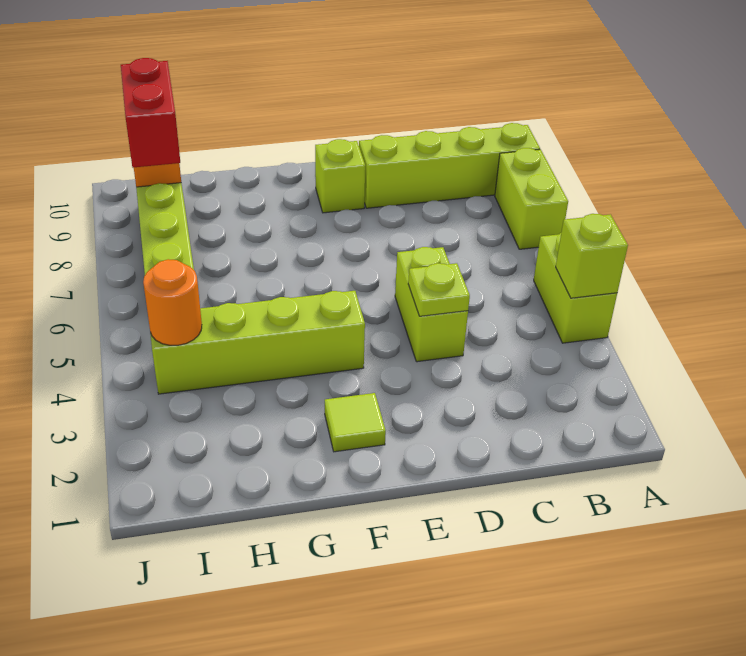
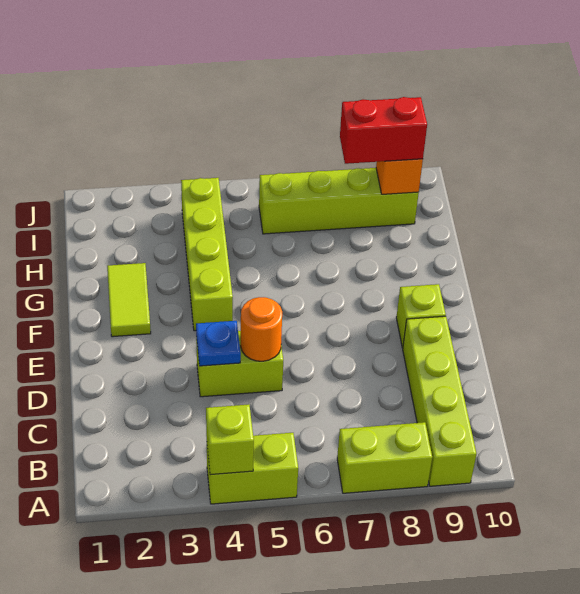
lime 1x1 plate [408,263,470,316] -> blue 1x1 plate [196,321,241,366]
lime 1x1 tile [325,393,386,452] -> lime 1x2 tile [107,263,151,337]
orange 1x1 round brick [143,259,202,345] -> orange 1x1 round brick moved to [241,297,282,361]

